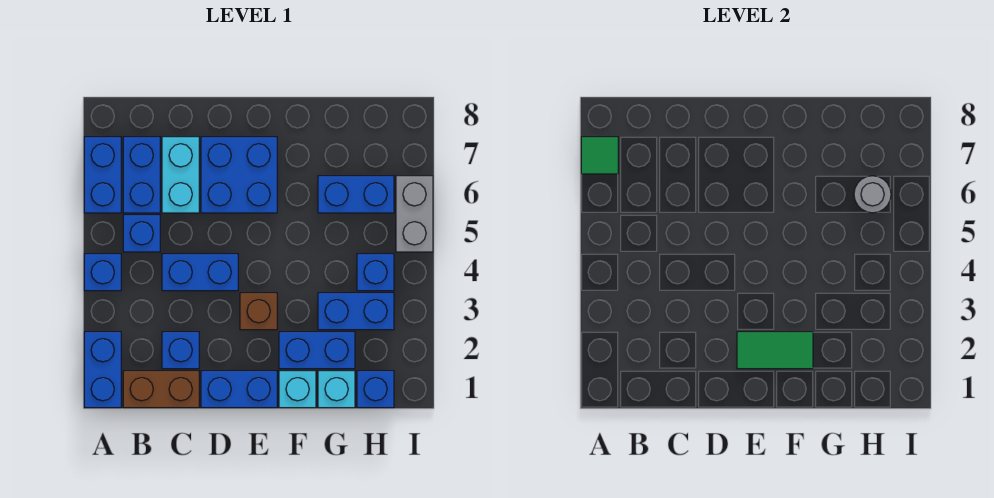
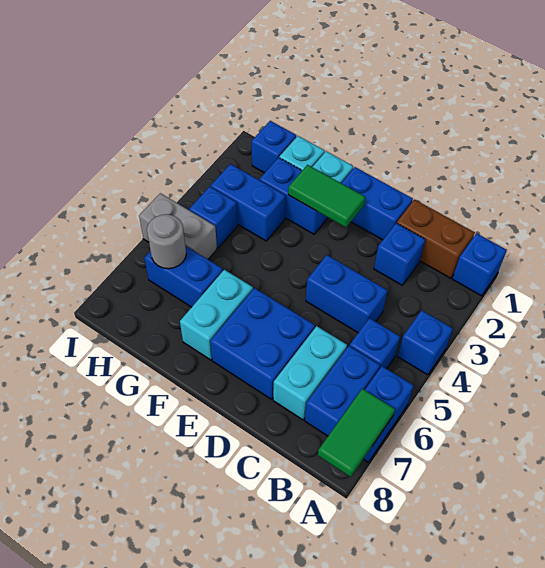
blue 1x2 brick [84,332,121,408] -> blue 1x1 brick [453,233,507,296]
green 1x1 tile [581,137,618,174] -> green 1x2 tile [318,389,395,477]
brown 1x1 brick [240,293,277,330] -> none
none -> cyan 1x2 brick [180,270,253,360]
grey 1x2 brick [396,176,433,252] -> grey 1x2 brick turned to [139,193,217,259]

